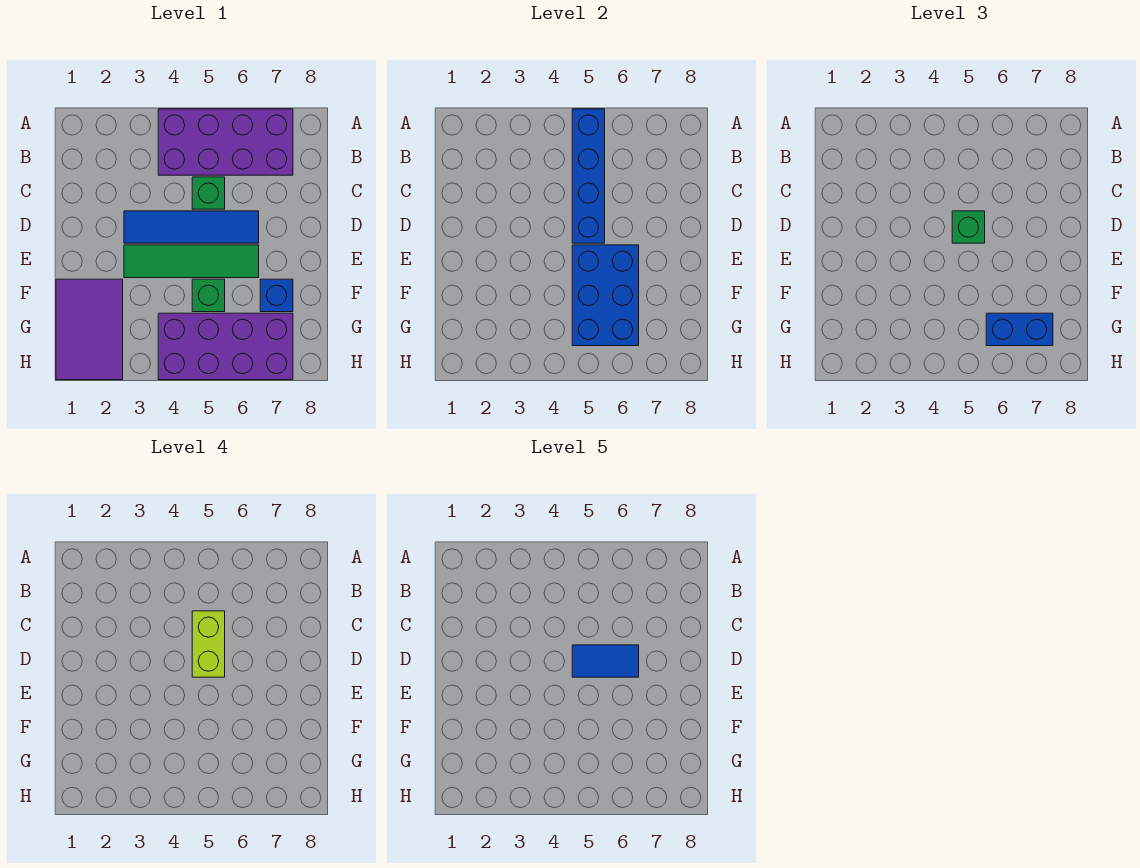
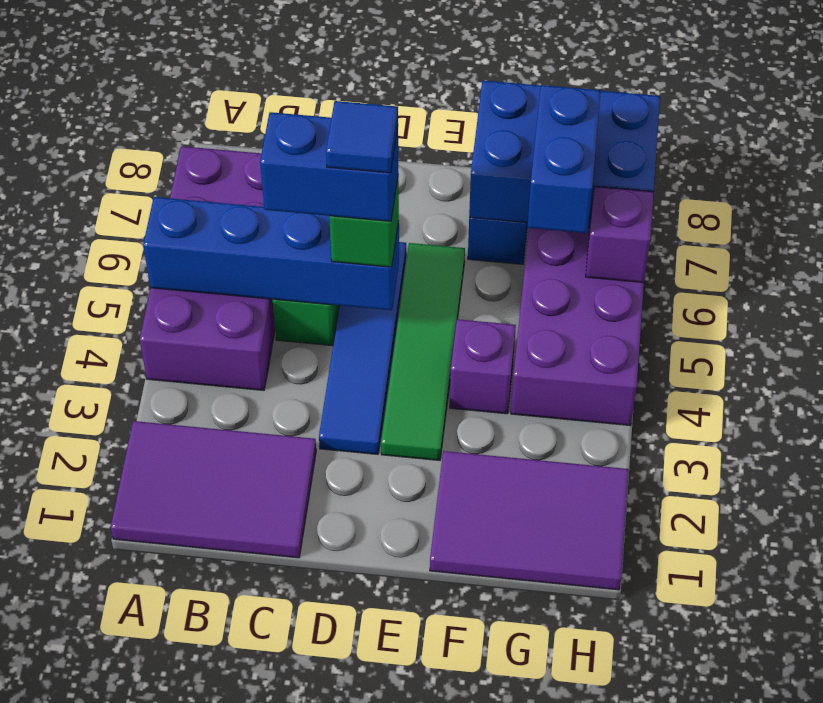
none -> purple 2x3 tile [111,421,316,558]
lime 1x2 brick [192,611,225,677] -> blue 1x2 brick [260,112,398,221]
blue 1x2 tile [572,645,639,677] -> blue 1x1 tile [326,101,398,173]
blue 2x3 brick [572,245,639,346] -> blue 2x3 brick moved to [469,81,660,228]
none -> purple 1x1 brick [450,319,516,414]
green 1x1 brick [192,279,225,312] -> none
none -> purple 1x1 brick [586,187,654,283]

